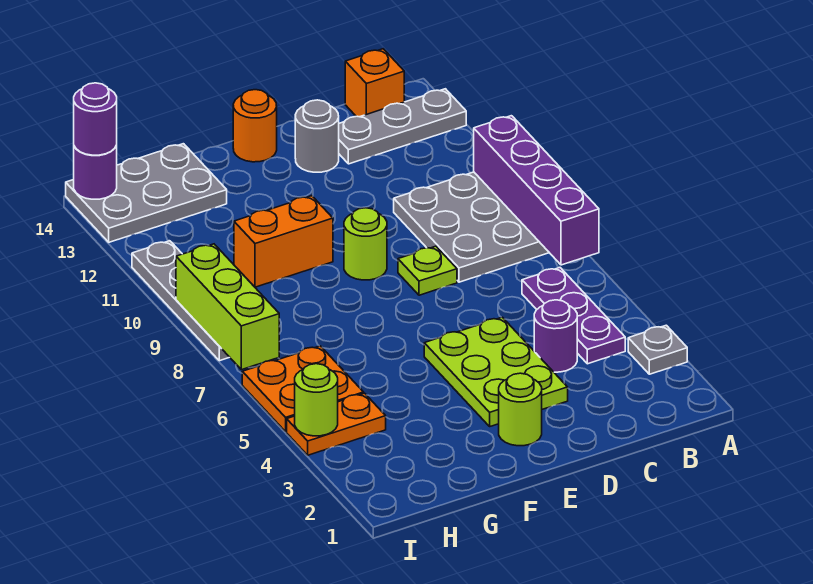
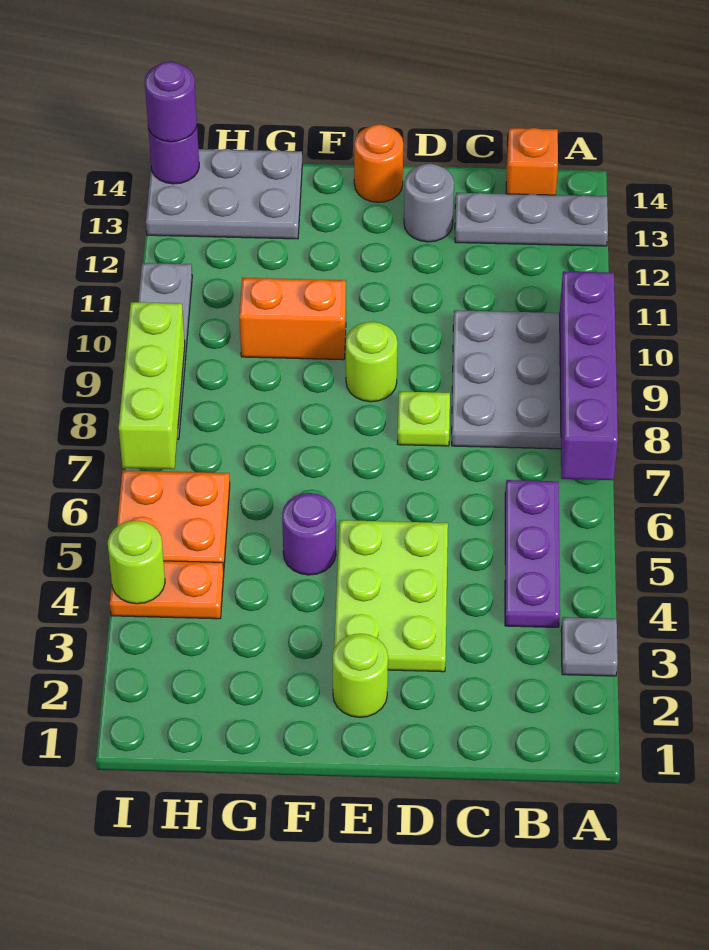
purple 1x1 round brick [534,300,577,372] -> purple 1x1 round brick moved to [282,493,336,575]

